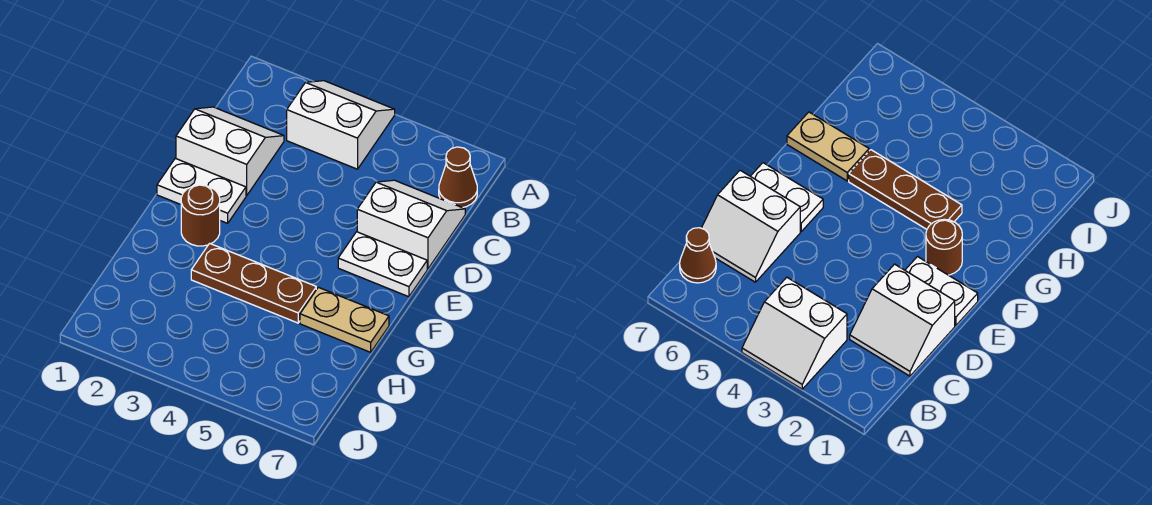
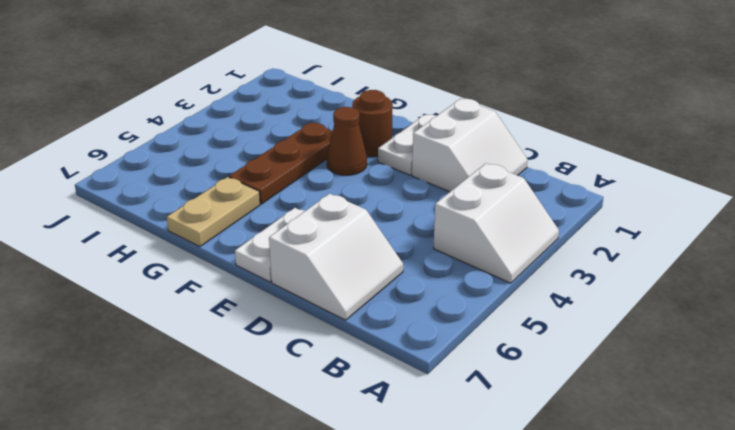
brown 1x1 cone [439,147,477,208] -> brown 1x1 cone moved to [327,107,367,175]

